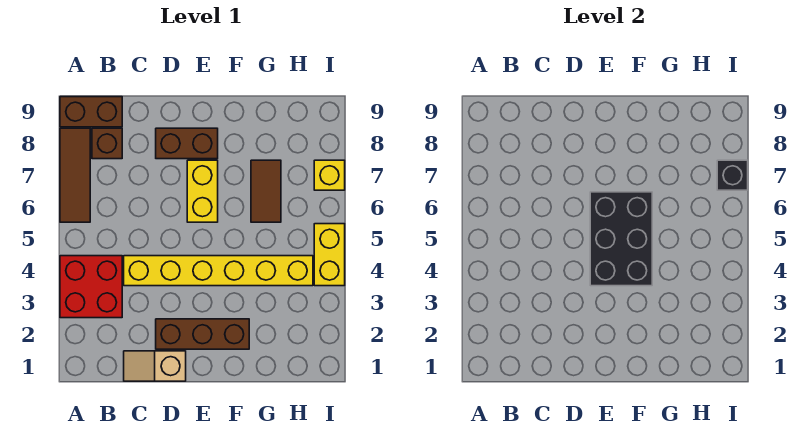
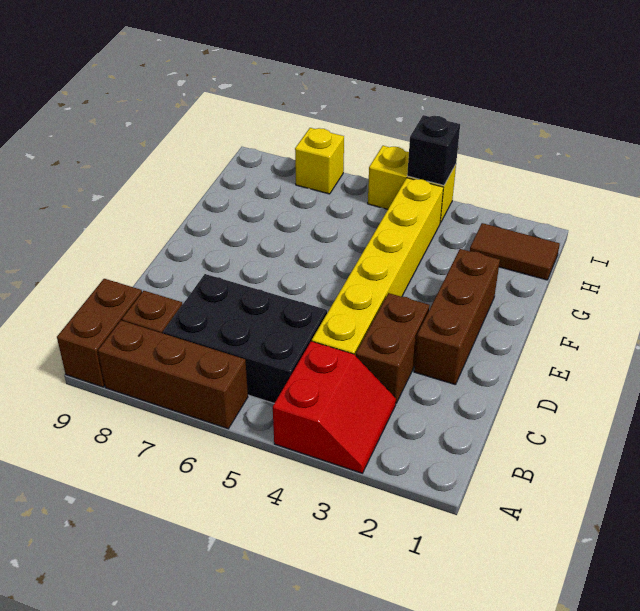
red 2x2 brick [60,256,122,318] -> red 2x2 slope [273,341,396,473]
brown 1x3 tile [60,128,90,222] -> brown 1x3 brick [98,320,248,429]
tan 1x2 slope [124,351,186,381] -> none
brown 1x2 brick [156,128,218,159] -> brown 1x2 brick moved to [356,293,430,403]
black 2x3 brick [590,192,652,286] -> black 2x3 brick moved to [163,274,327,403]
yellow 1x2 brick [187,160,218,222] -> none
brown 1x2 tile [251,160,281,222] -> brown 1x2 tile moved to [470,223,560,280]
black 1x1 brick [717,160,748,190] -> black 1x1 brick moved to [407,115,460,185]

